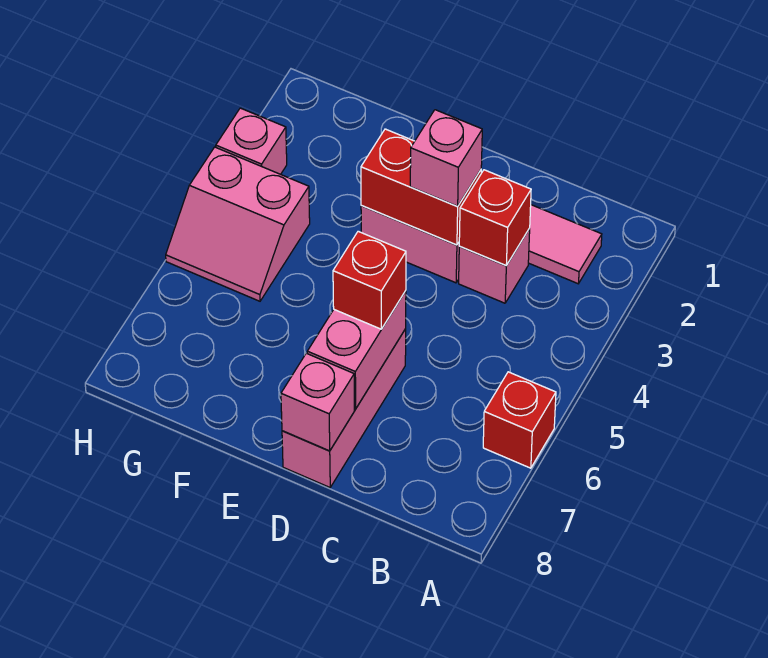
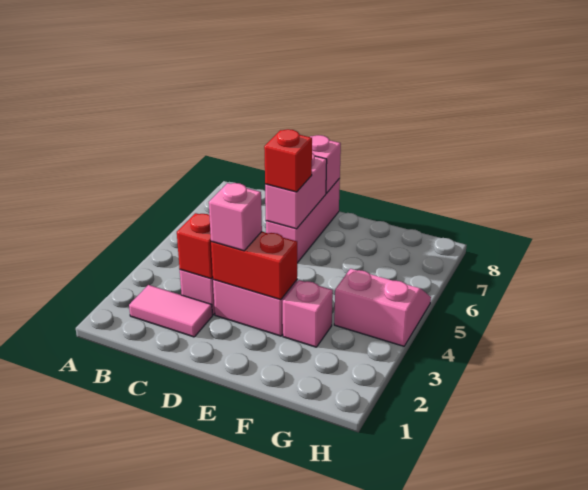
red 1x1 brick [483,372,556,468] -> none
pink 1x1 brick [216,108,287,174] -> pink 1x1 brick moved to [283,280,333,347]

